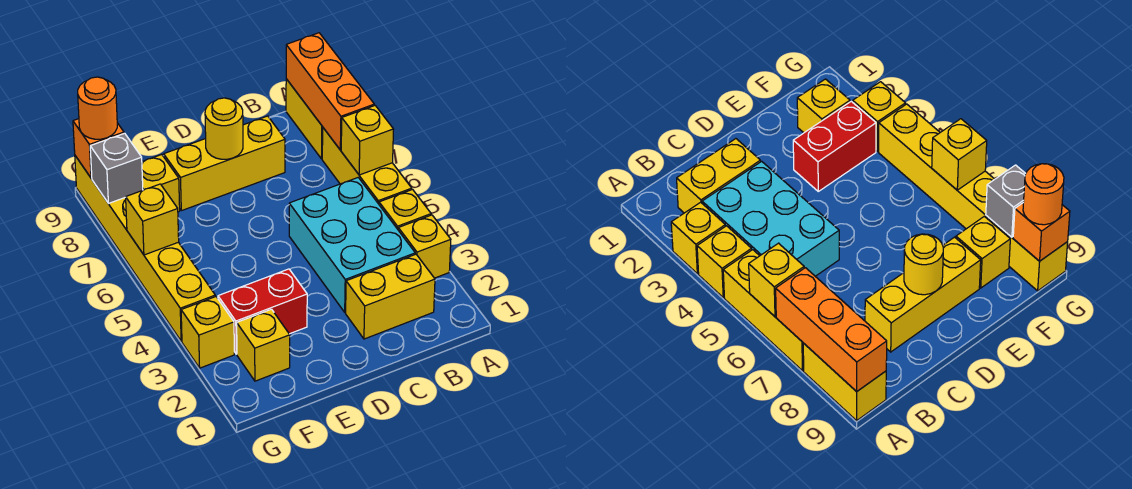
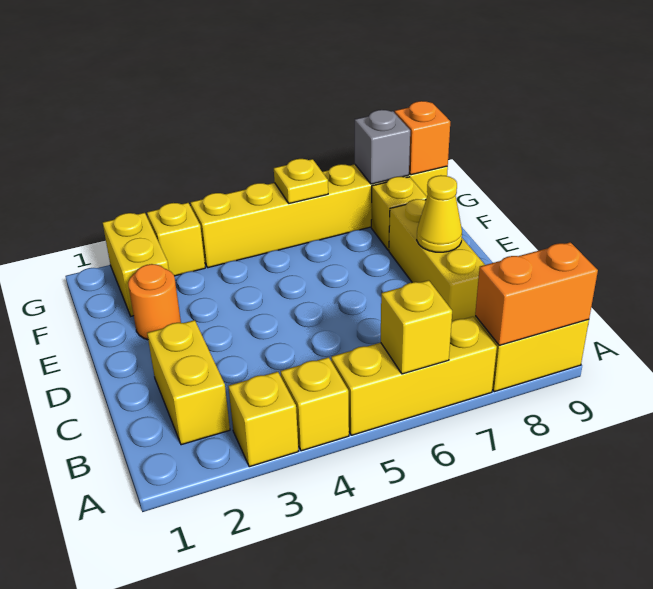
orange 1x3 brick [286,33,374,150] -> orange 1x2 brick [475,242,598,345]
cyan 2x3 brick [289,178,415,312] -> none
yellow 1x1 round brick [205,98,243,159] -> yellow 1x1 cone [417,175,462,252]
red 1x2 brick [218,269,307,354] -> none
yellow 1x1 brick [237,309,290,381] -> yellow 1x2 brick [103,213,169,316]
yellow 1x1 brick [126,184,179,255] -> yellow 1x1 plate [274,159,328,203]
orange 1x1 round brick [78,77,117,139] -> orange 1x1 round brick moved to [128,264,181,340]

